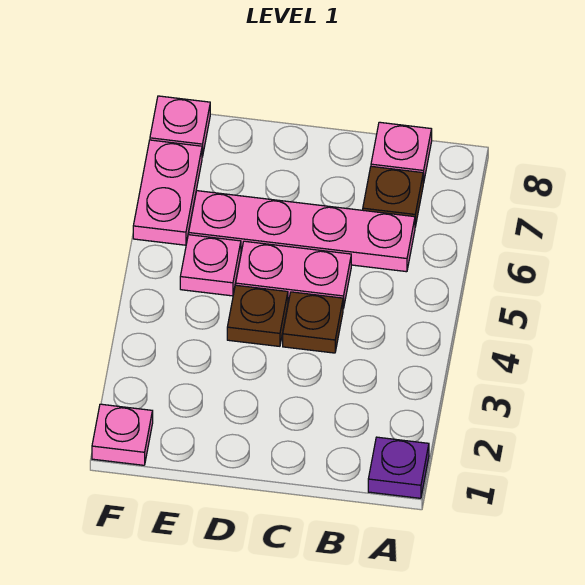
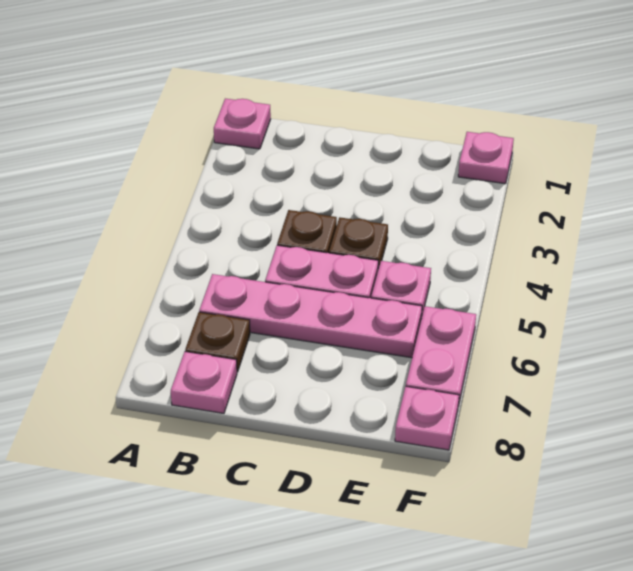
purple 1x1 plate [368,437,429,498] -> pink 1x1 plate [214,99,271,149]

